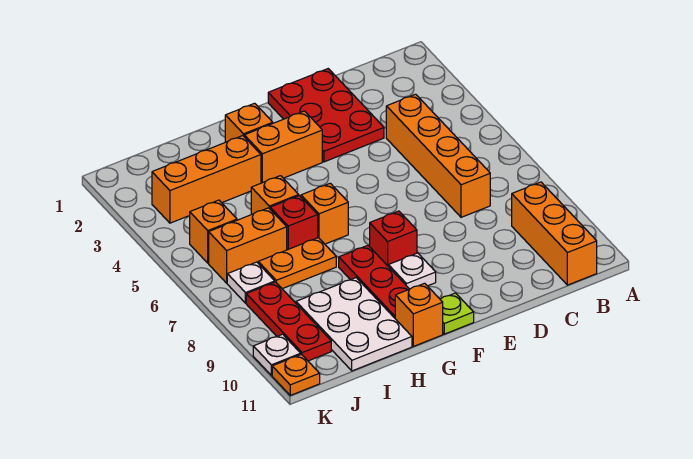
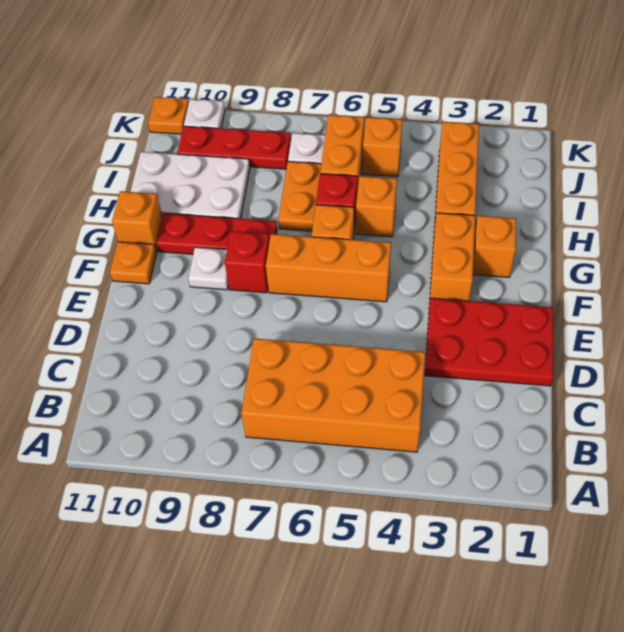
orange 1x3 brick [512,182,597,285] -> orange 1x3 brick moved to [266,234,391,302]
orange 1x4 brick [386,94,490,217] -> orange 2x4 brick [241,338,425,452]
lime 1x1 plate [440,293,474,334] -> orange 1x1 plate [110,242,156,284]

